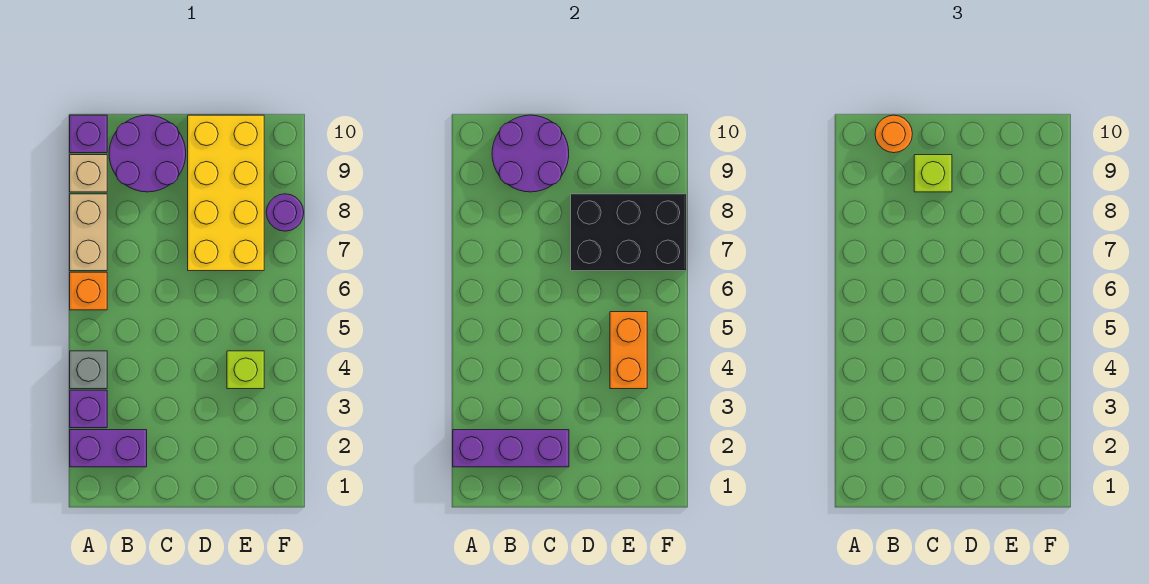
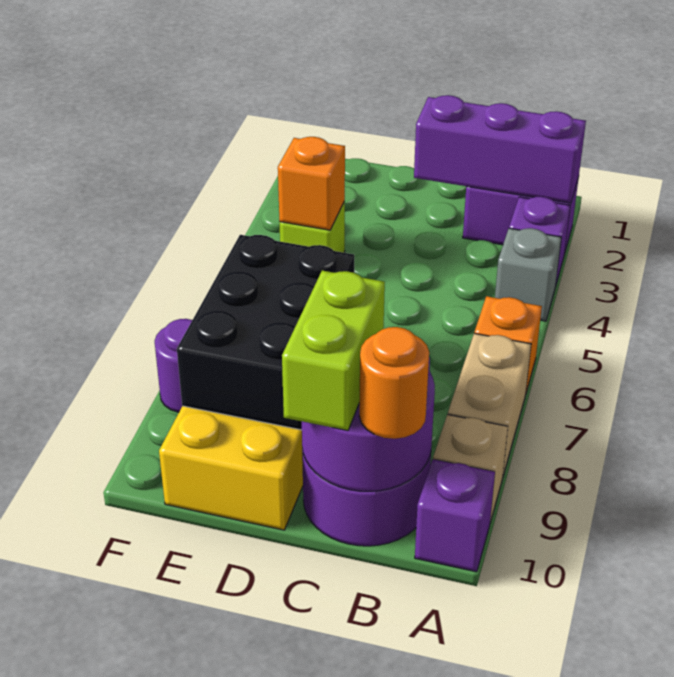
lime 1x1 brick [914,155,952,192] -> lime 1x2 brick [282,271,385,431]
black 2x3 brick [571,194,687,271] -> black 2x3 brick turned to [177,235,354,430]
orange 1x2 brick [610,312,647,389] -> orange 1x1 brick [278,137,345,230]

